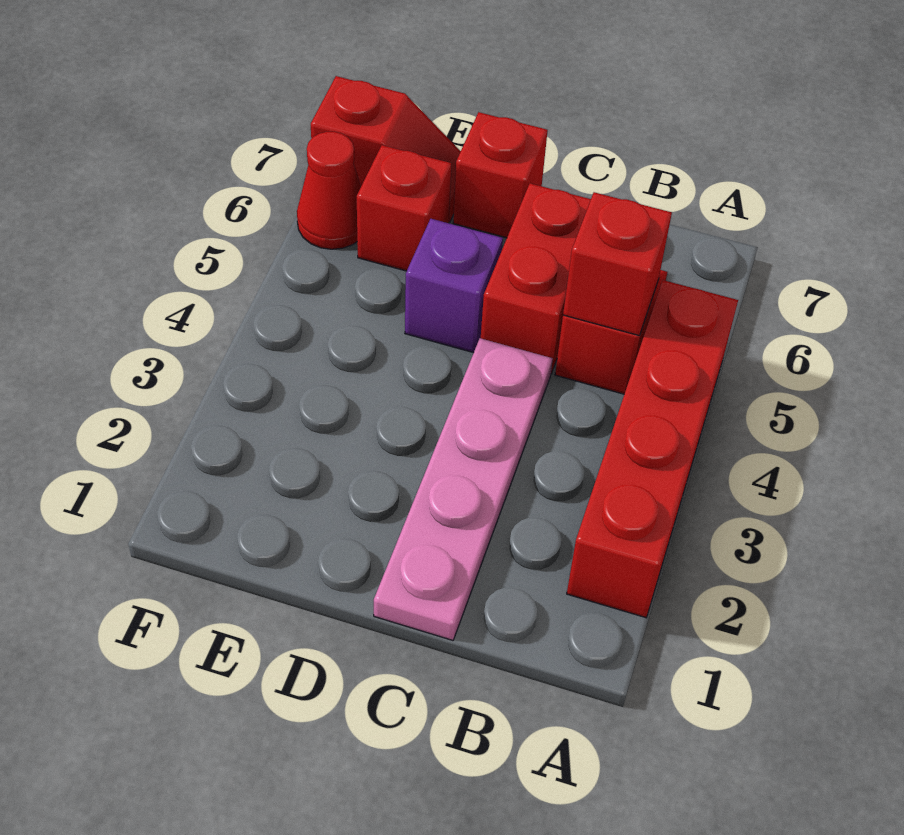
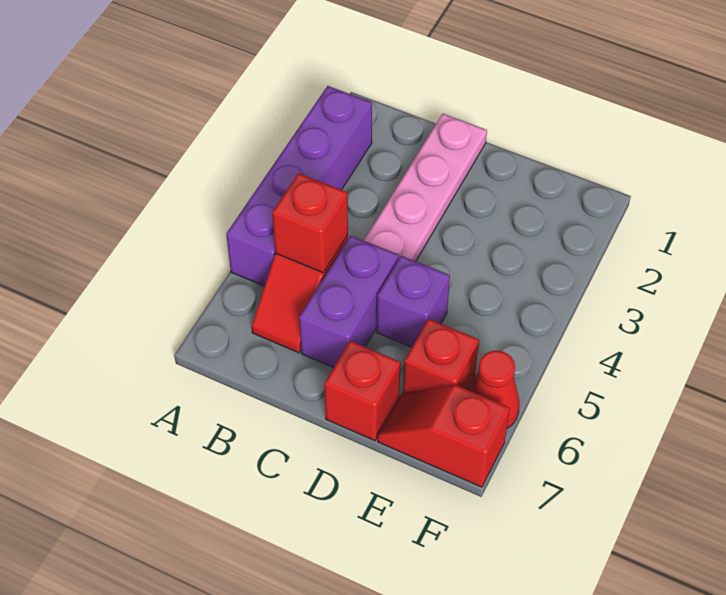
red 1x4 brick [567,280,738,618] -> purple 1x4 brick [226,86,372,286]
red 1x2 brick [481,183,591,374] -> purple 1x2 brick [299,235,399,368]

